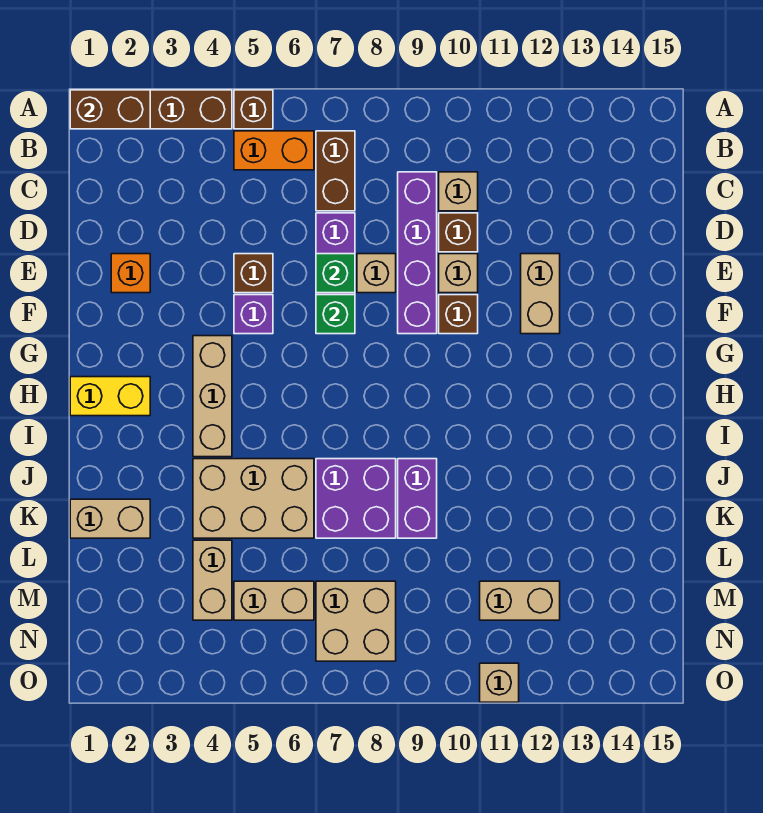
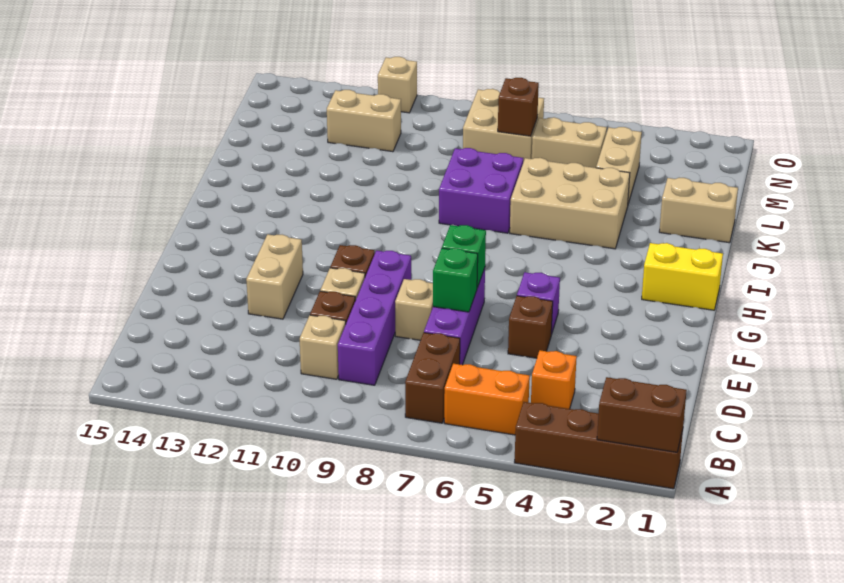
brown 1x1 brick [234,90,273,129] -> brown 1x1 brick moved to [498,78,539,136]
orange 1x1 brick [111,254,150,293] -> orange 1x1 brick moved to [531,350,577,409]
tan 1x3 brick [193,336,232,457] -> none
purple 1x2 brick [398,459,437,538] -> none

